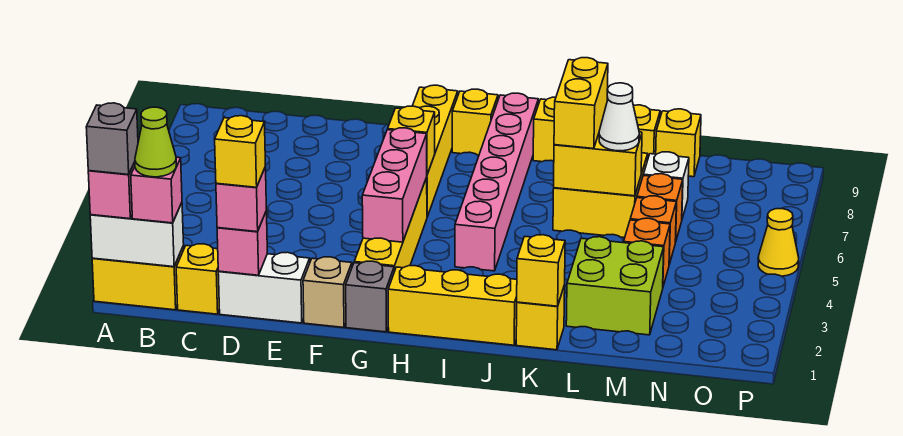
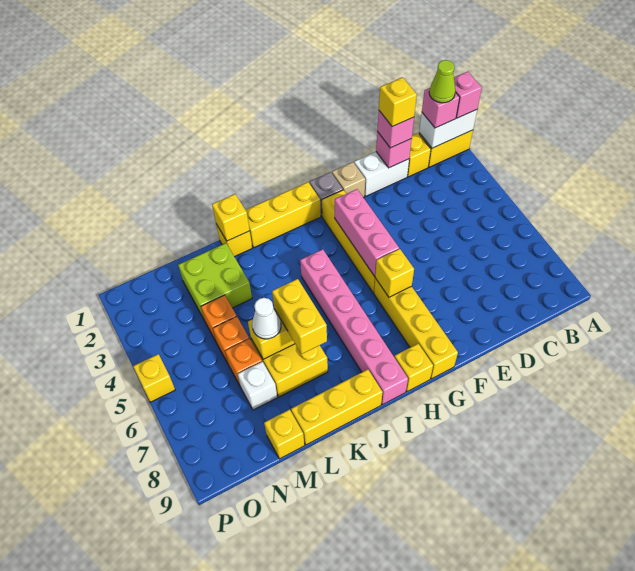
grey 1x1 brick [86,103,138,175] -> none
yellow 1x1 cone [758,208,799,276] -> yellow 1x1 brick [133,354,175,402]

